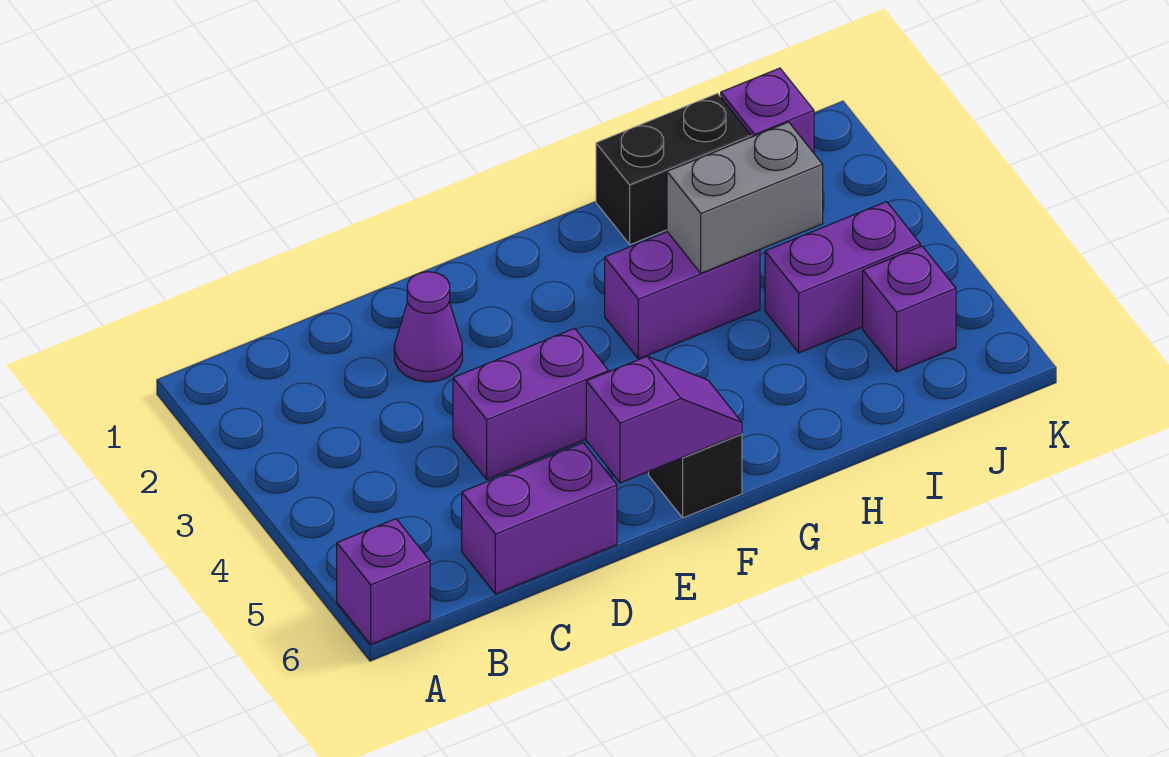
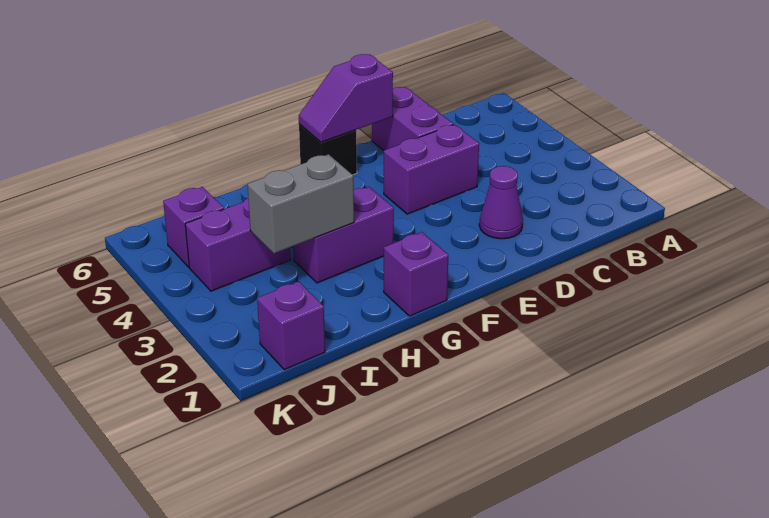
purple 1x1 brick [337,519,430,644] -> purple 1x1 brick moved to [383,232,448,316]
purple 1x2 brick [462,443,617,594] -> purple 1x2 brick turned to [372,87,453,151]
black 1x2 brick [596,93,752,245] -> none

